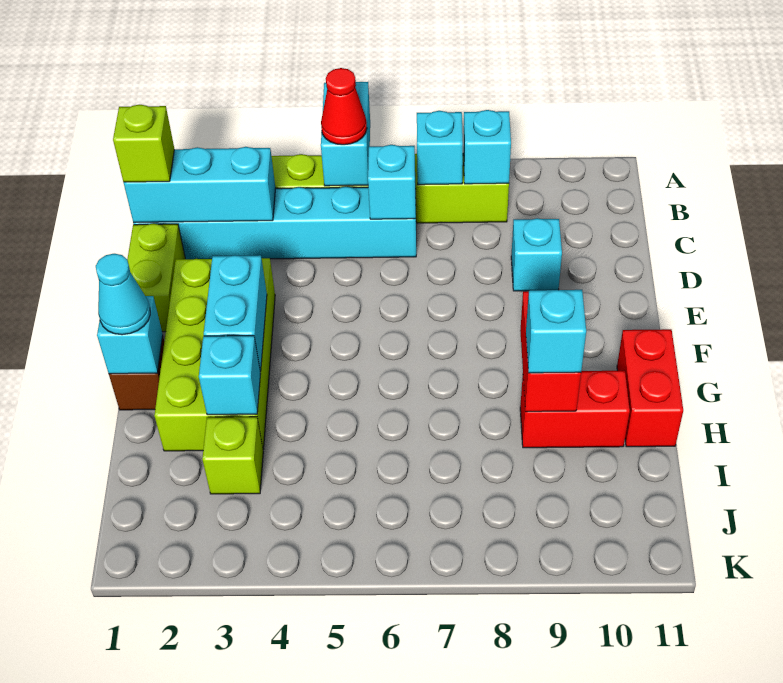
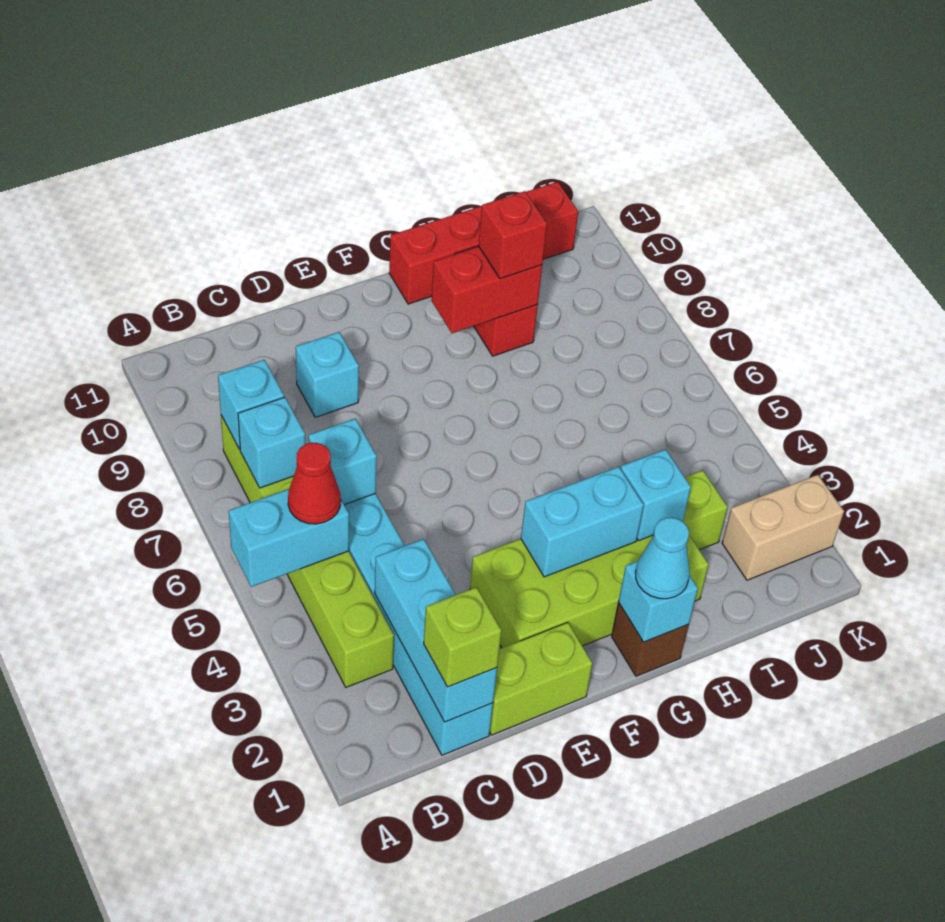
red 1x2 brick [617,329,683,447] -> red 1x4 brick [389,182,578,304]
cyan 1x1 brick [526,290,586,373] -> red 1x1 brick [479,191,547,279]
none -> tan 1x2 brick [722,475,844,580]

